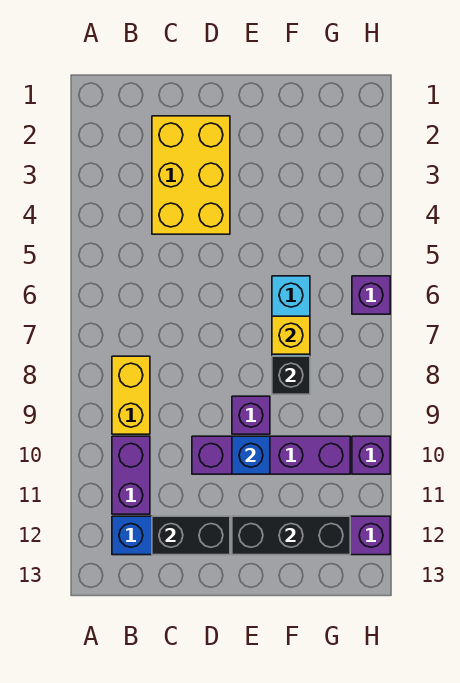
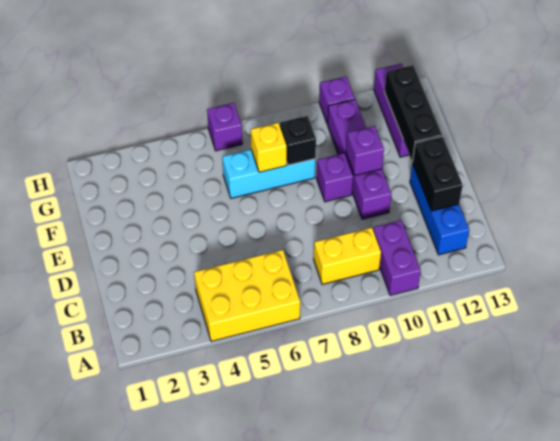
purple 1x2 brick [112,436,150,514] -> purple 1x2 brick turned to [373,220,421,295]
yellow 2x3 brick [152,116,230,234] -> yellow 2x3 brick moved to [194,250,300,341]
blue 1x1 brick [232,436,270,474] -> purple 1x1 brick [346,126,384,175]

